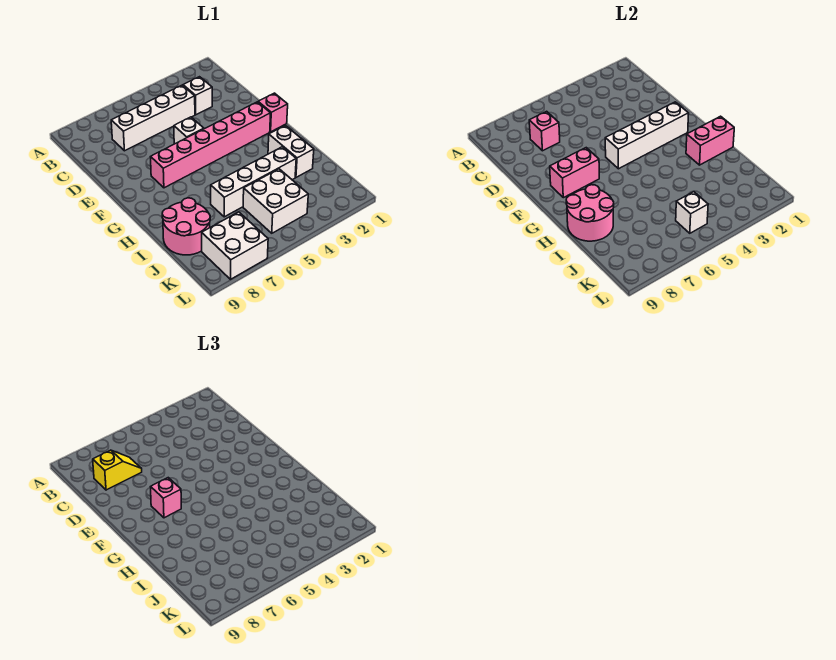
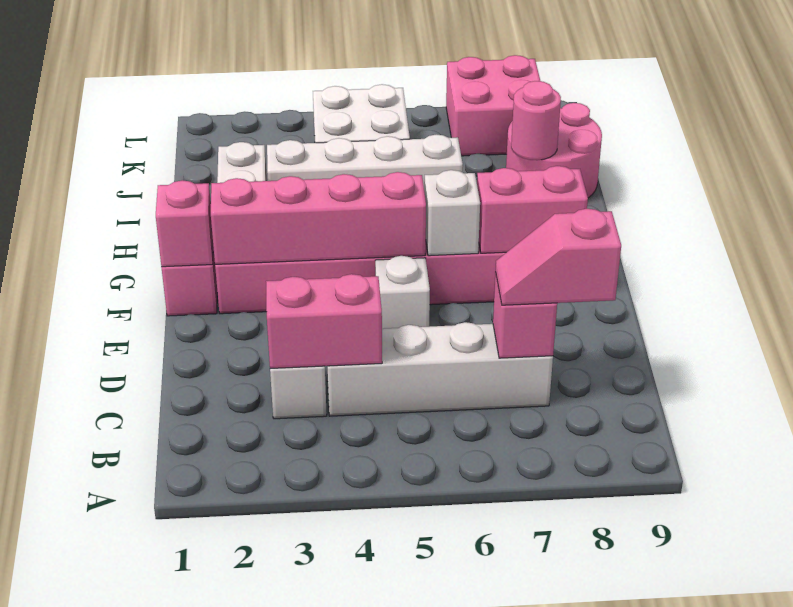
yellow 1x2 slope [93,450,142,490] -> pink 1x2 slope [496,209,621,305]
white 1x4 brick [605,102,689,169] -> pink 1x4 brick [211,172,426,264]
pink 1x1 brick [151,478,181,518] -> pink 1x1 brick moved to [156,180,213,267]
pink 1x2 brick [686,116,734,165] -> pink 1x2 brick moved to [266,274,382,369]
pink 2x2 round brick [566,185,614,241] -> pink 1x1 round brick [511,81,561,160]
white 1x1 brick [676,192,708,233] -> white 1x1 brick moved to [424,170,480,256]
white 2x2 brick [202,212,268,279] -> pink 2x2 brick [446,55,540,156]

